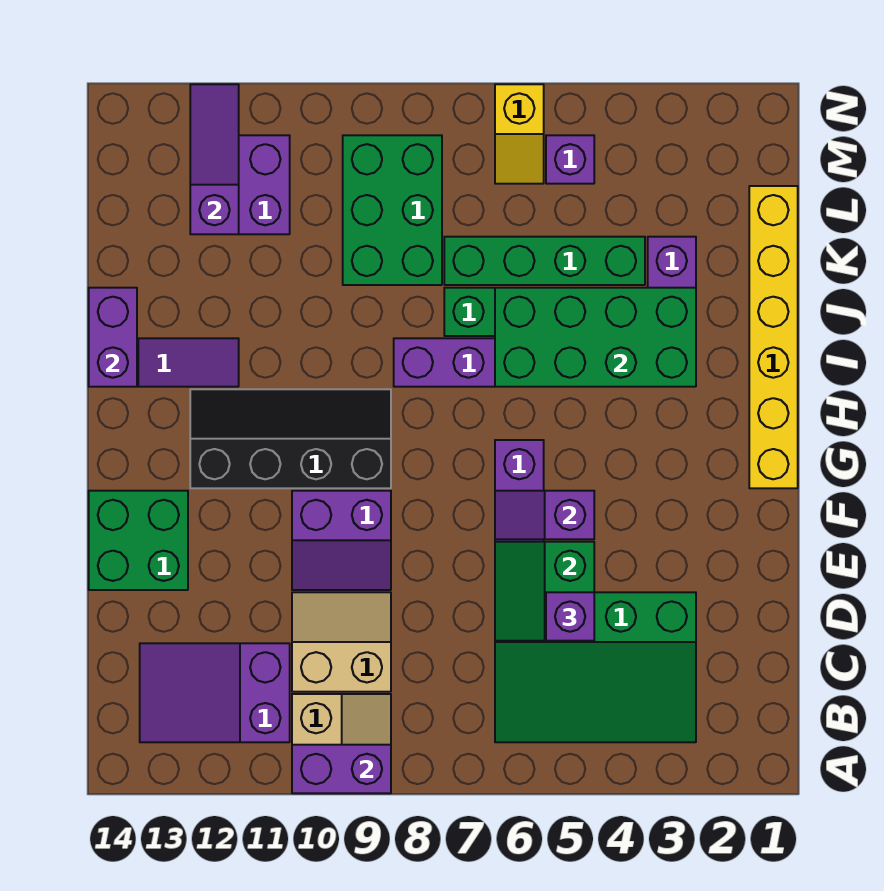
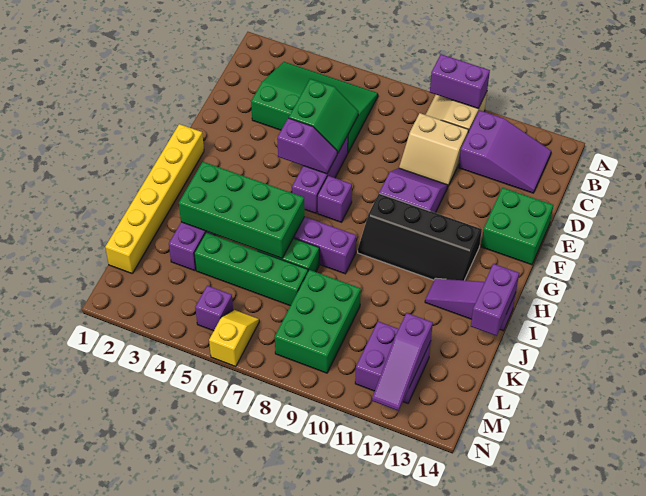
purple 1x1 brick [546,592,594,641] -> purple 1x1 brick moved to [317,176,352,222]

